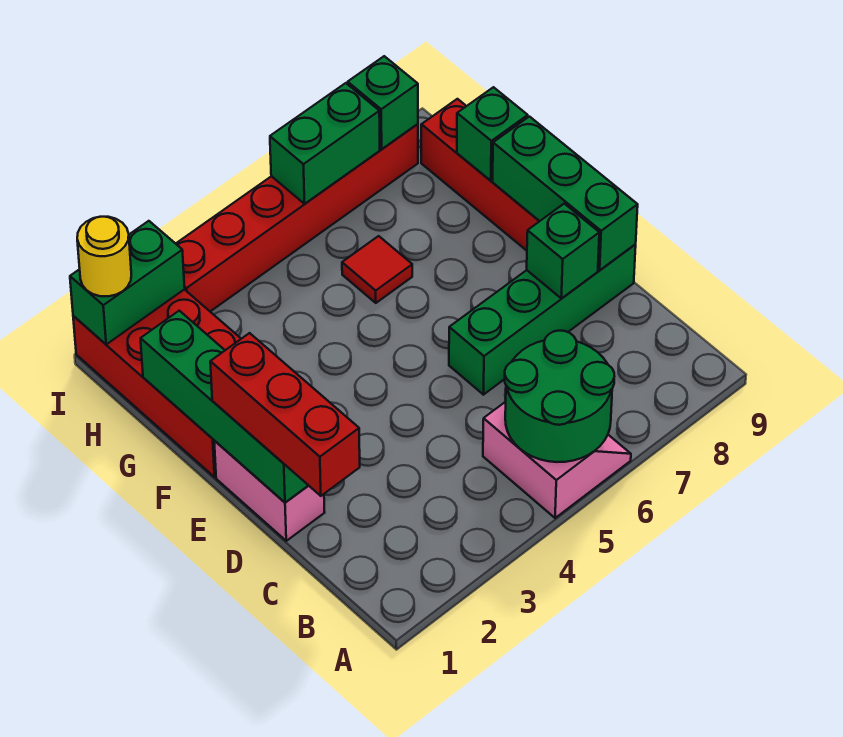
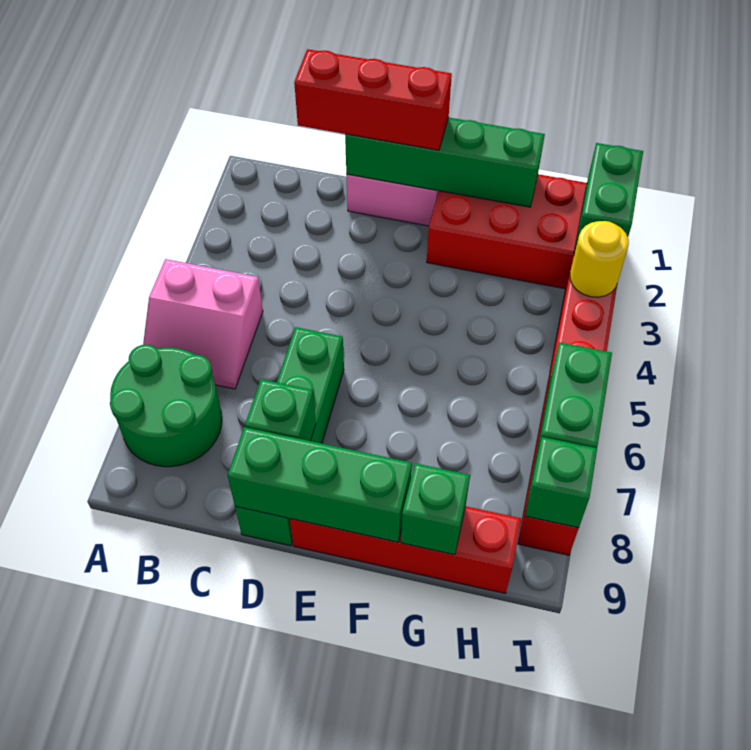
green 2x2 round brick [505,331,614,462] -> green 2x2 round brick moved to [110,345,222,467]
red 1x1 tile [342,236,412,303] -> none
yellow 1x1 round brick [77,217,131,296] -> yellow 1x1 round brick moved to [570,221,629,297]

